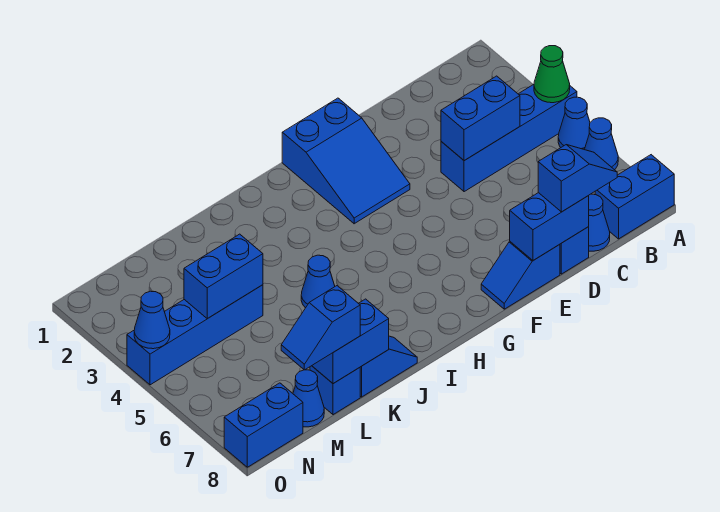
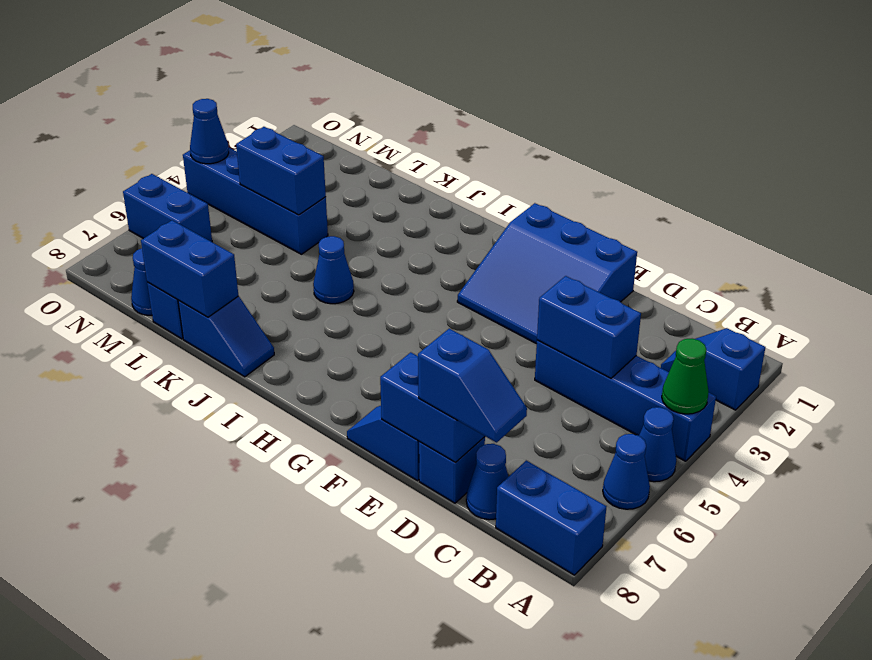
blue 2x3 slope [282,98,410,224] -> blue 3x3 slope [457,203,637,344]
blue 1x2 slope [281,286,360,370] -> blue 1x2 slope moved to [661,328,765,410]
blue 1x2 brick [224,383,303,467] -> blue 1x2 brick moved to [123,174,212,242]

